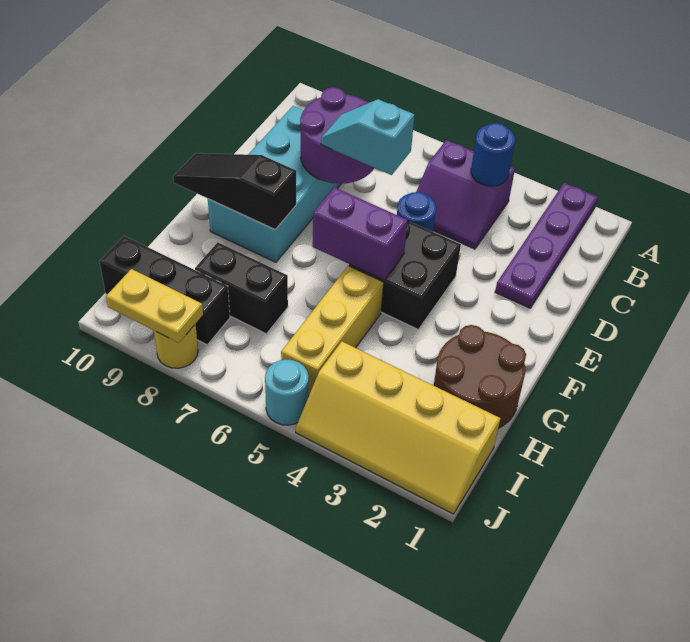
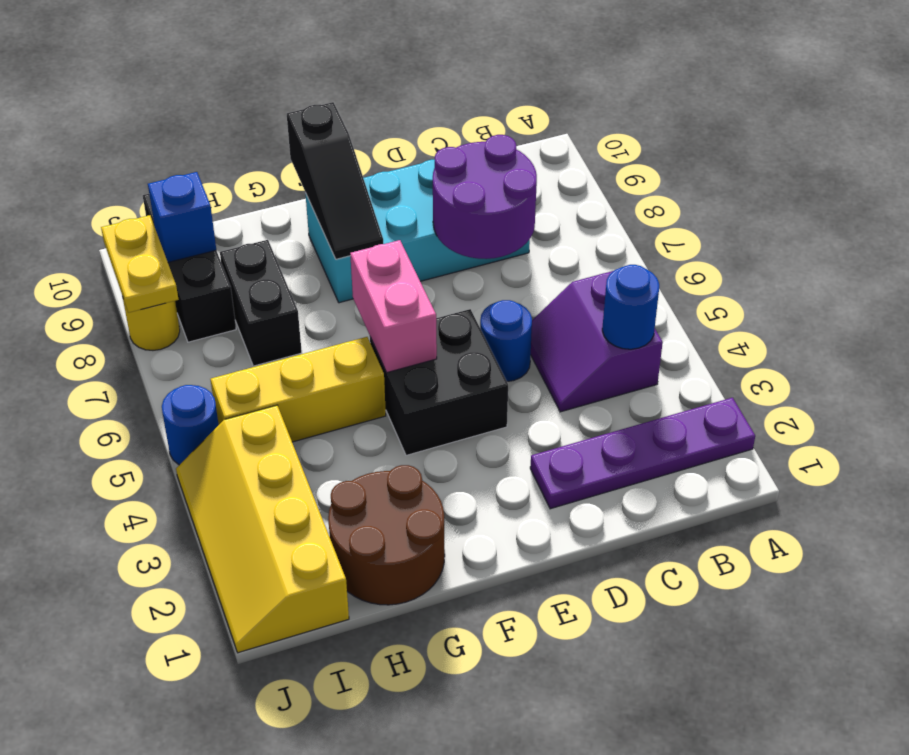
cyan 1x2 slope [321,99,414,175] -> none
purple 1x2 brick [313,188,408,280] -> pink 1x2 brick [350,240,437,372]
black 1x3 slope [173,153,296,230] -> black 1x3 slope turned to [287,102,383,259]
none -> blue 1x1 brick [148,172,216,262]
cyan 1x1 round brick [265,359,309,425] -> blue 1x1 round brick [162,385,219,465]

